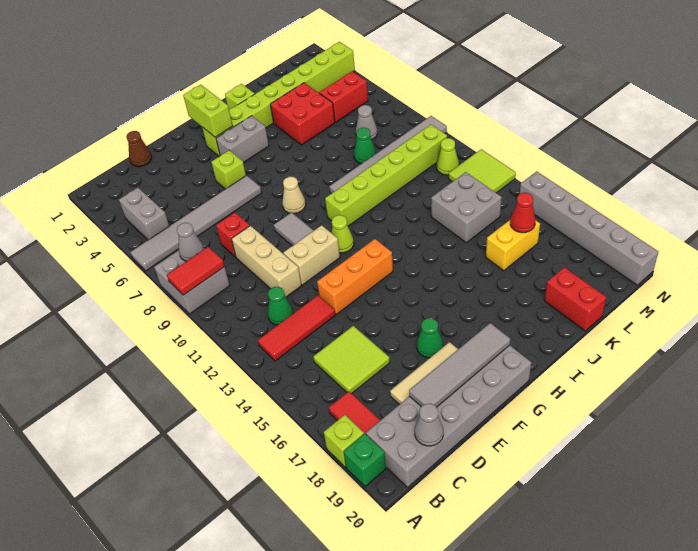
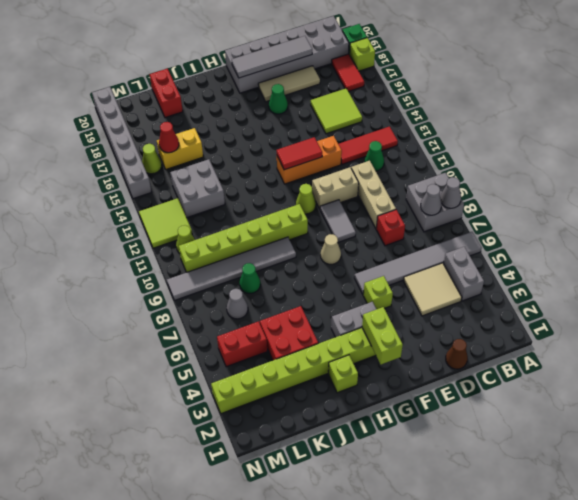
red 1x2 tile [167,247,225,295] -> red 1x2 tile moved to [277,137,322,170]
none -> tan 2x2 tile [403,263,462,316]
grey 1x1 cone [415,404,443,446] -> grey 1x1 cone moved to [440,177,461,208]
none -> lime 1x1 cone [142,144,162,174]

